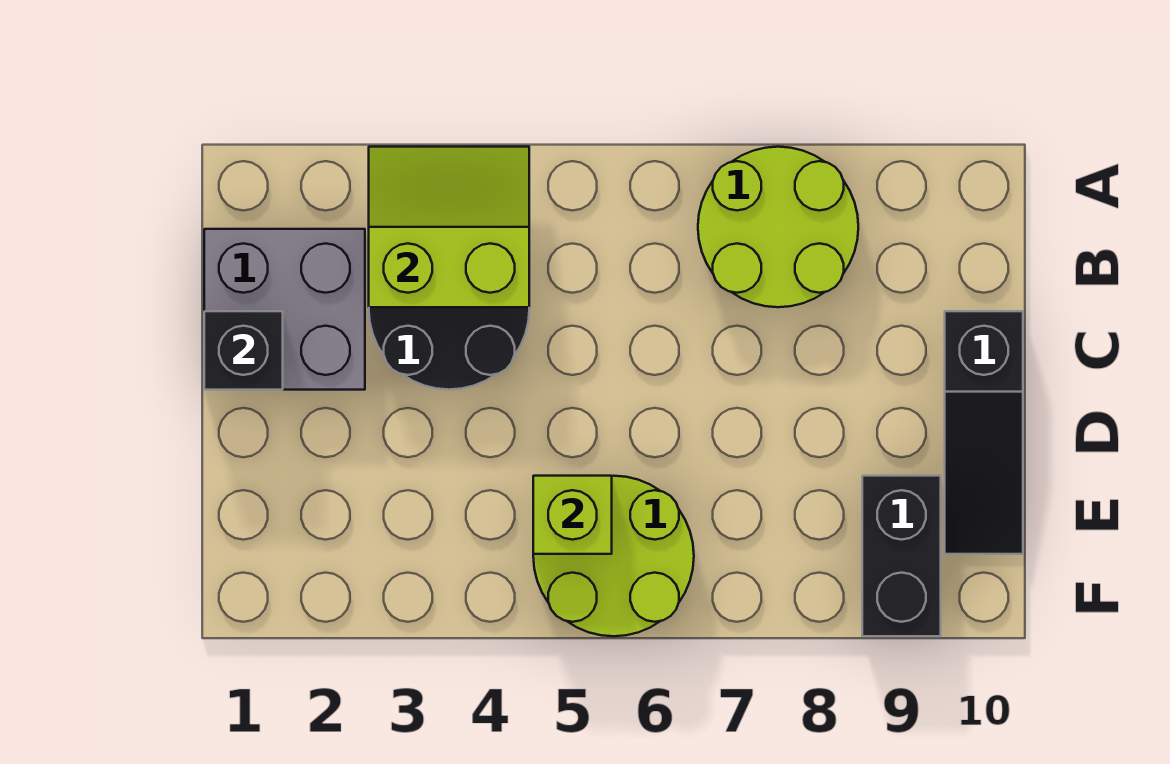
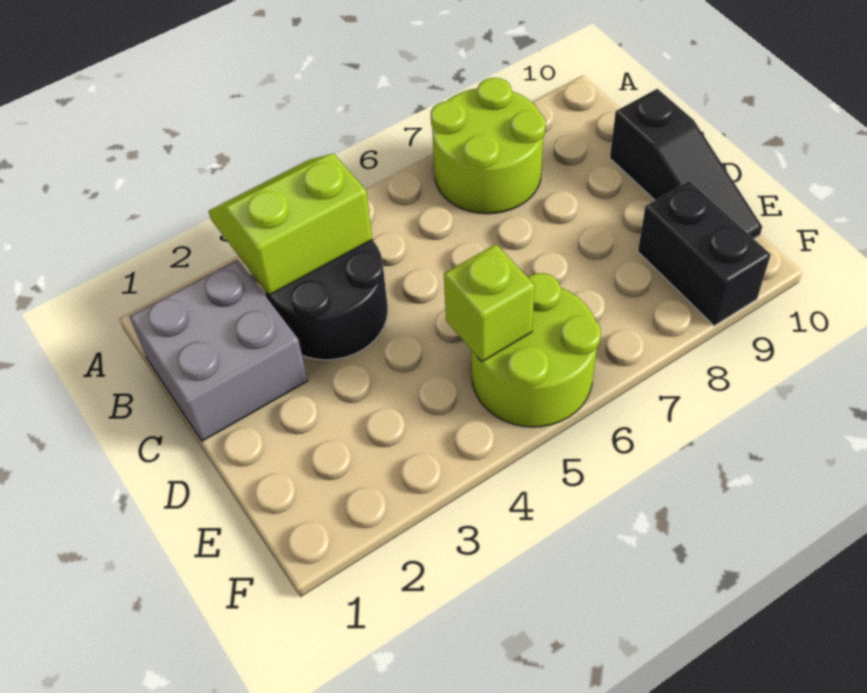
black 1x1 brick [204,311,283,390] -> none

